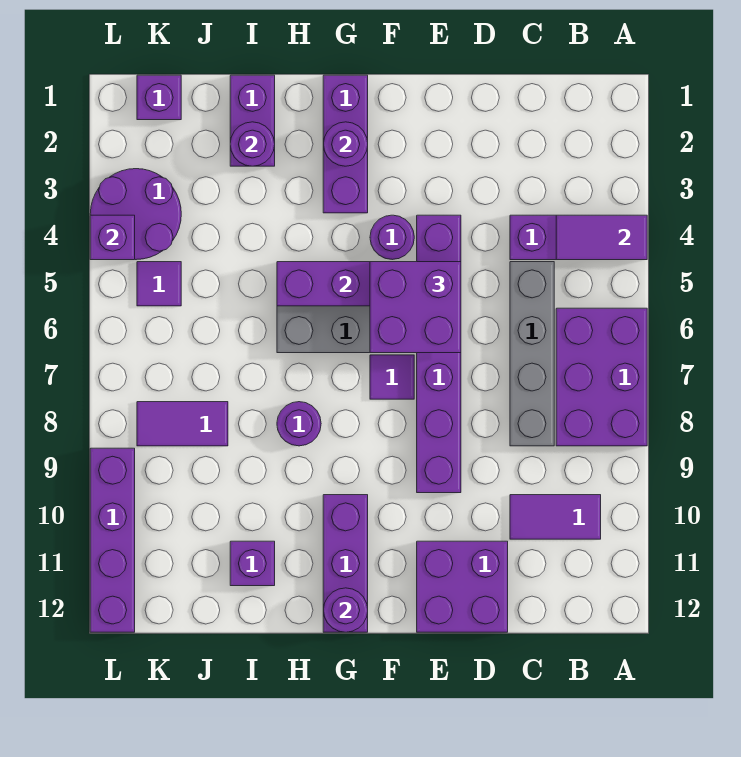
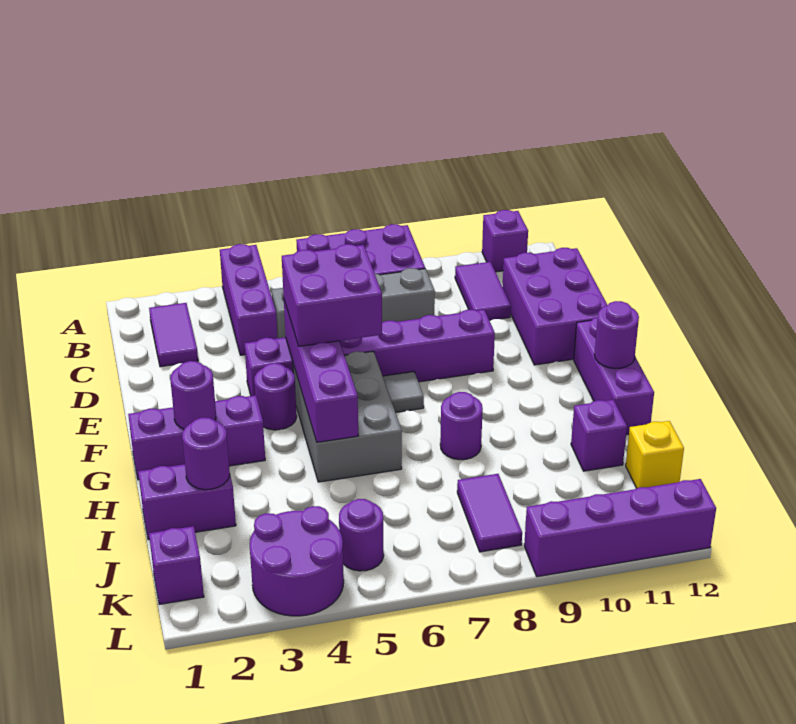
purple 1x2 tile [556,215,647,260] -> purple 1x2 tile moved to [149,303,198,367]
purple 2x2 brick [417,541,508,632] -> purple 2x3 brick [503,248,607,365]
purple 1x1 tile [370,355,414,399] -> grey 1x1 tile [383,372,424,413]
purple 1x3 brick [323,495,368,632] -> purple 1x3 brick turned to [574,317,654,435]
none -> yellow 1x1 brick [626,421,684,488]
purple 1x1 tile [137,262,181,306] -> purple 1x1 round brick [339,499,384,571]
purple 1x1 brick [90,215,135,260] -> purple 1x1 brick moved to [482,210,528,272]

